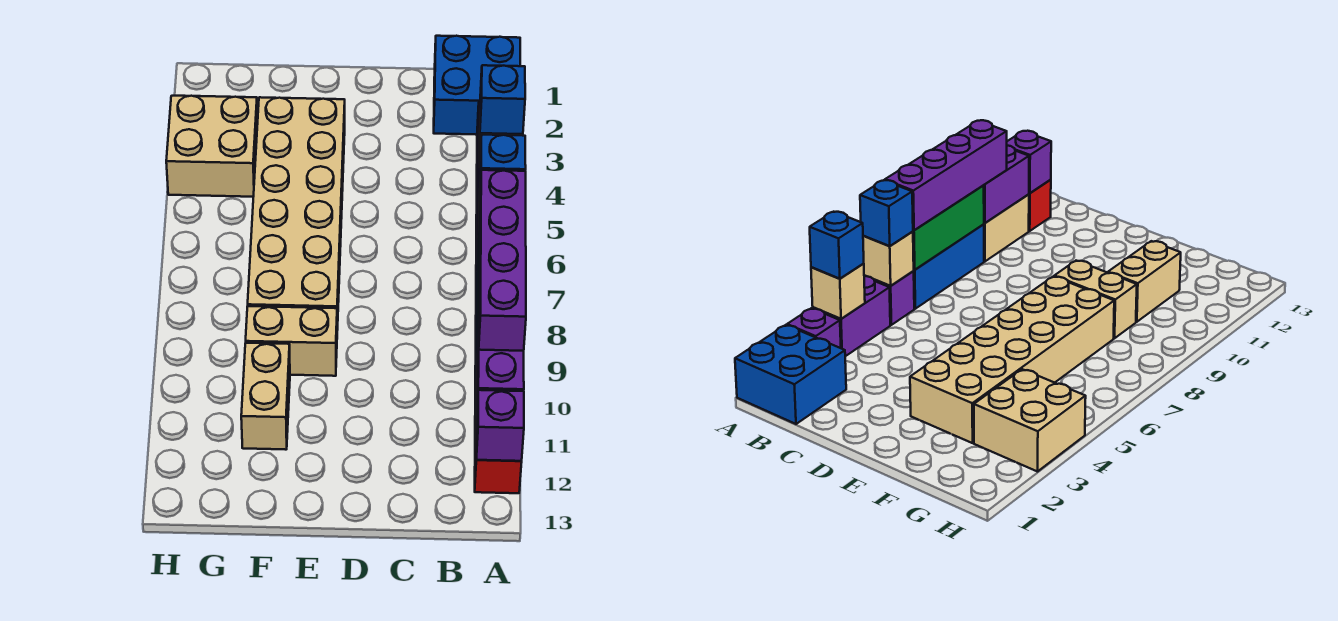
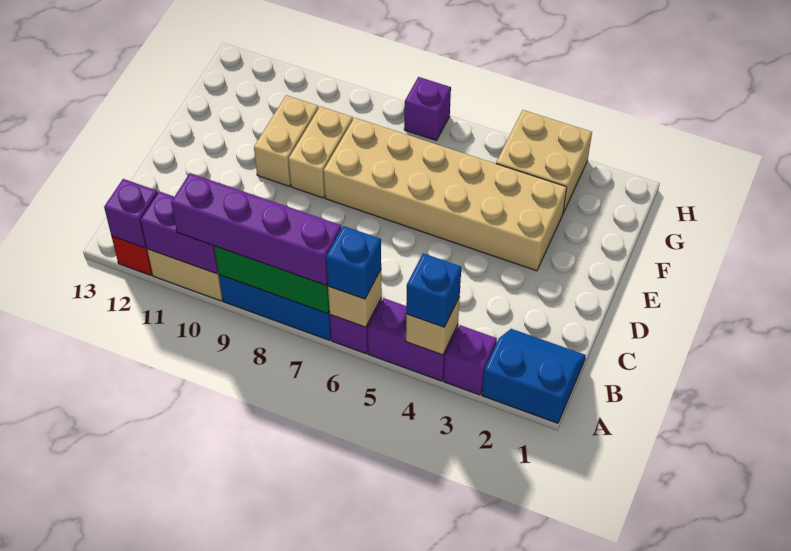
blue 2x2 brick [434,36,520,135] -> blue 2x2 slope [482,329,586,423]
tan 1x2 brick [241,343,290,450] -> tan 1x2 brick turned to [254,95,318,186]
none -> purple 1x1 brick [404,77,451,141]

